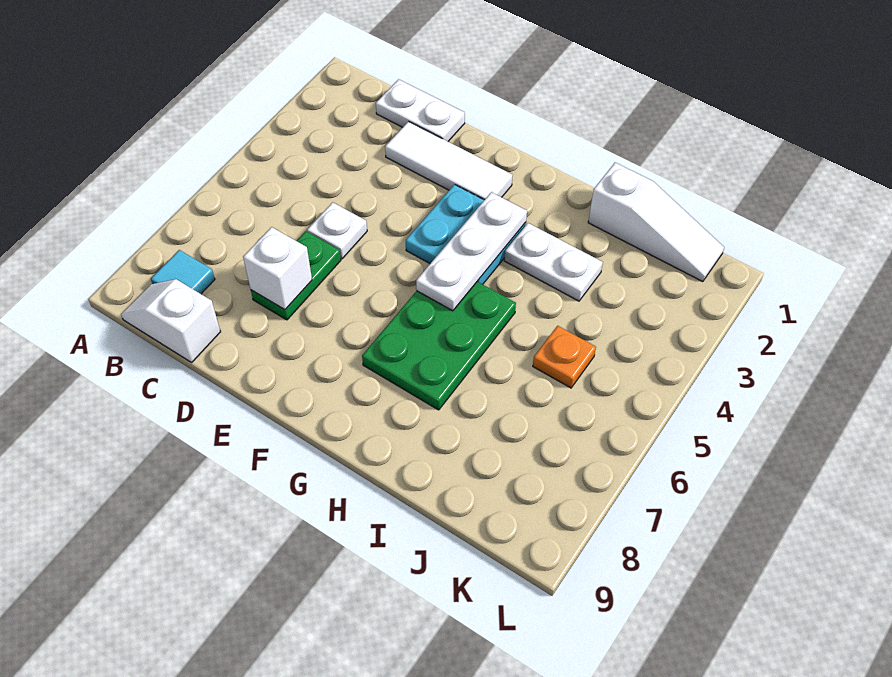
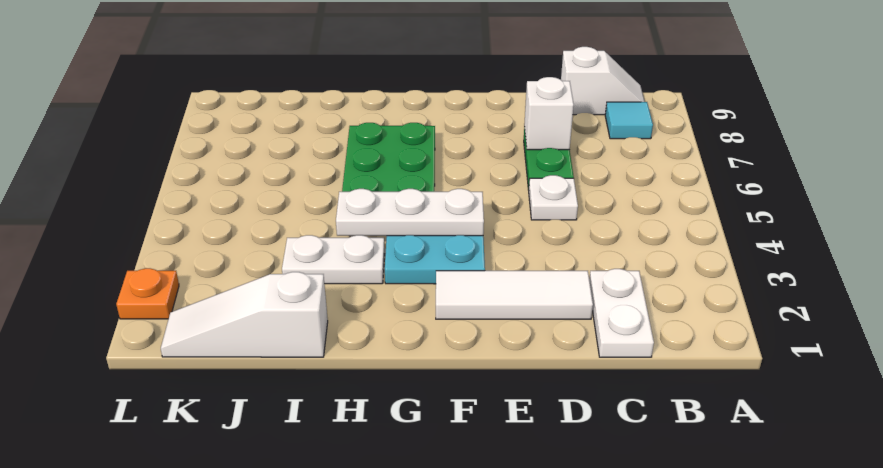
white 1x2 plate [376,79,465,141] -> white 1x2 plate turned to [589,269,654,357]
white 1x3 plate [416,192,527,311] -> white 1x3 plate turned to [336,189,484,236]
orange 1x1 plate [533,326,596,388] -> orange 1x1 plate moved to [116,268,179,319]

